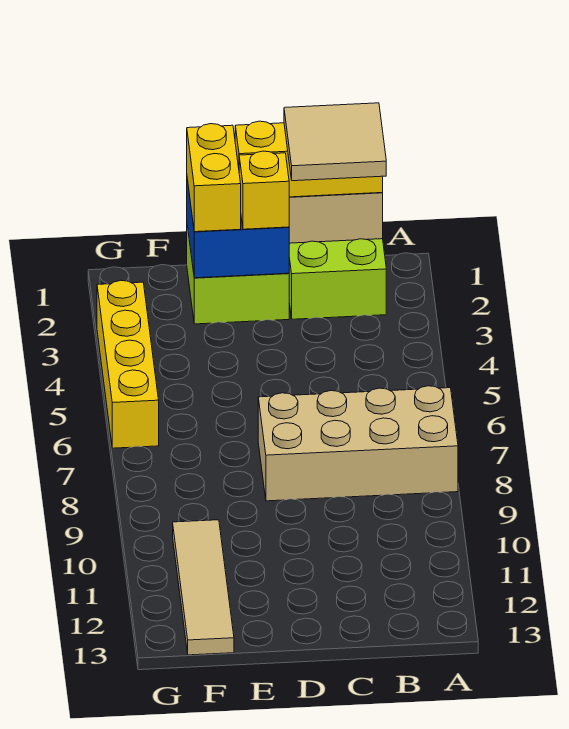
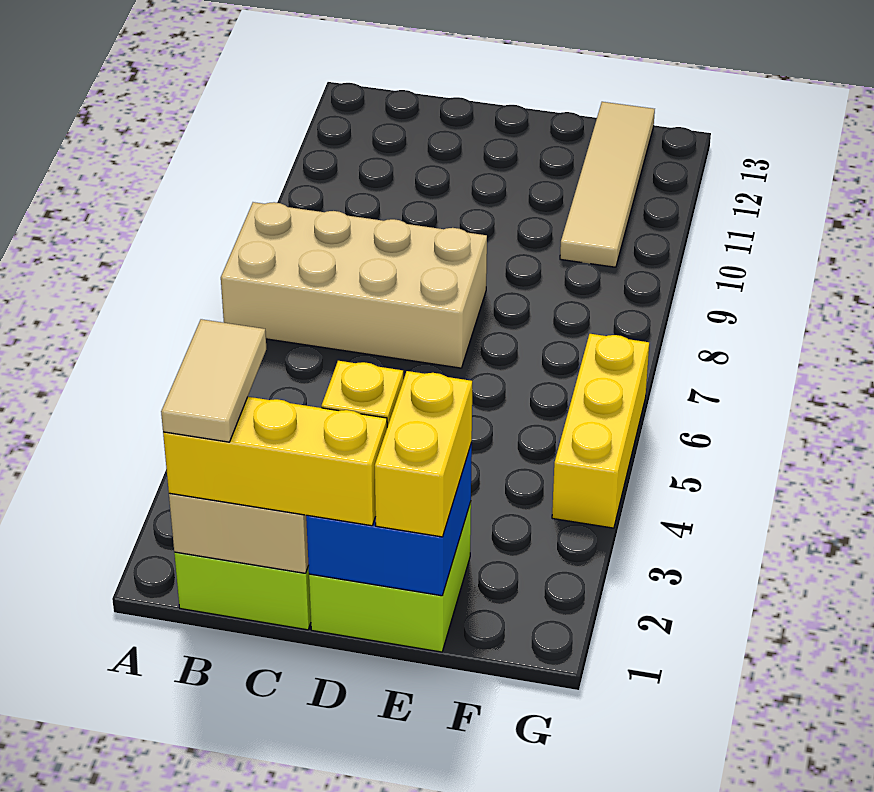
tan 2x2 tile [284,103,386,181] -> tan 1x2 tile [161,319,266,442]
yellow 1x4 brick [97,281,159,448] -> yellow 1x3 brick [552,334,649,528]

